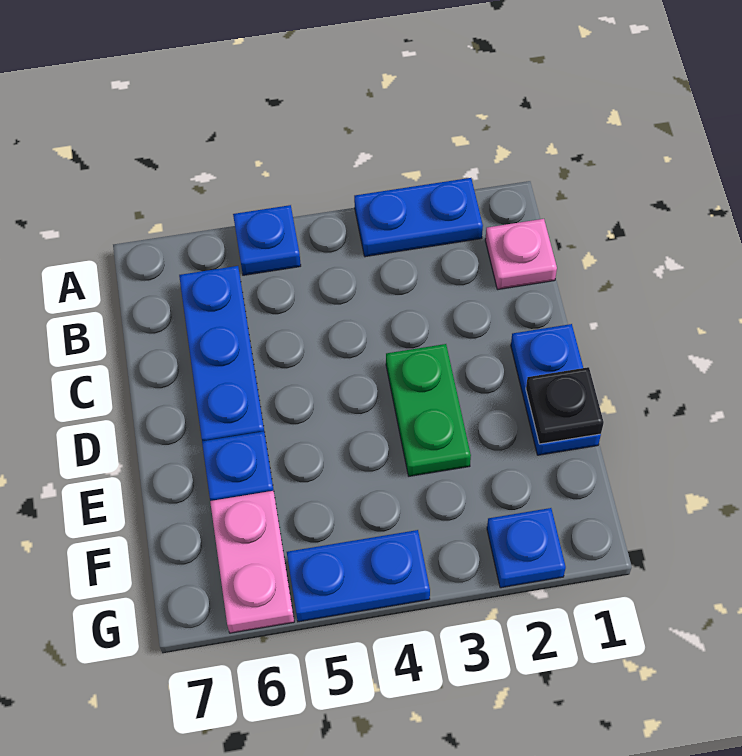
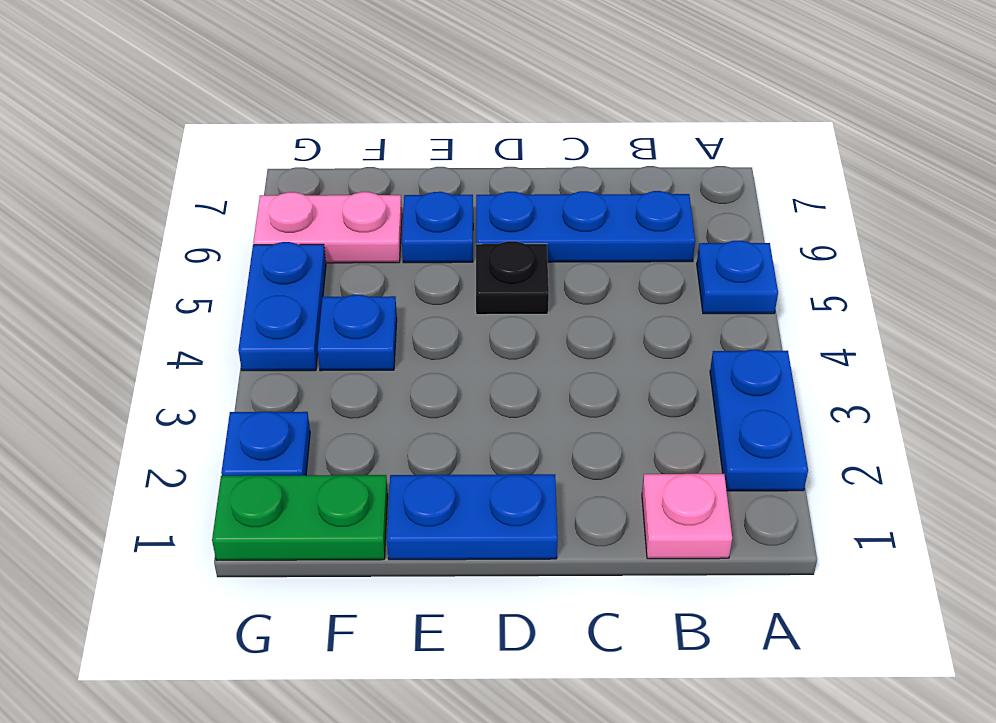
green 1x2 plate [386,344,471,476] -> green 1x2 plate moved to [212,475,388,560]
black 1x1 plate [526,367,604,444] -> black 1x1 plate moved to [476,241,549,315]
none -> blue 1x1 plate [318,295,397,371]

